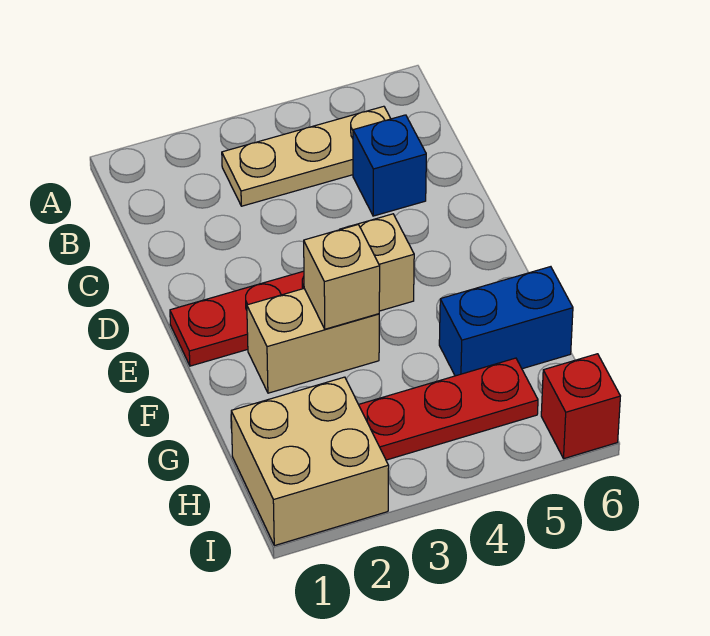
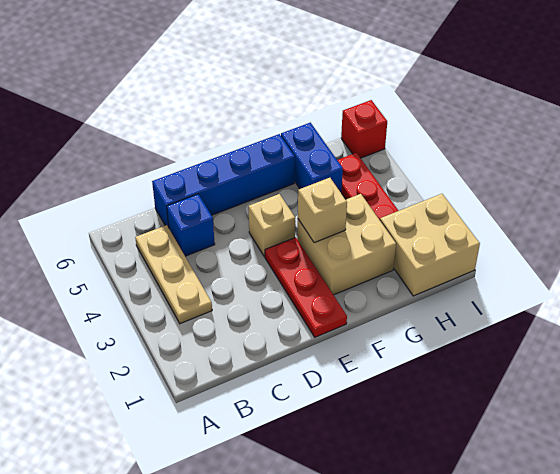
none -> blue 1x4 brick [152,134,295,228]
tan 1x2 brick [247,289,379,393] -> tan 2x2 brick [297,194,396,295]

